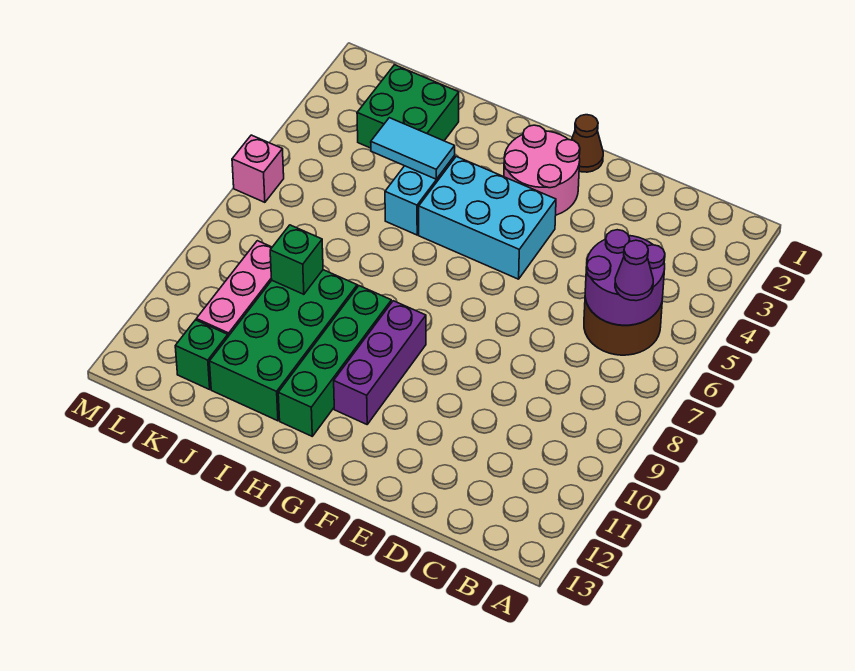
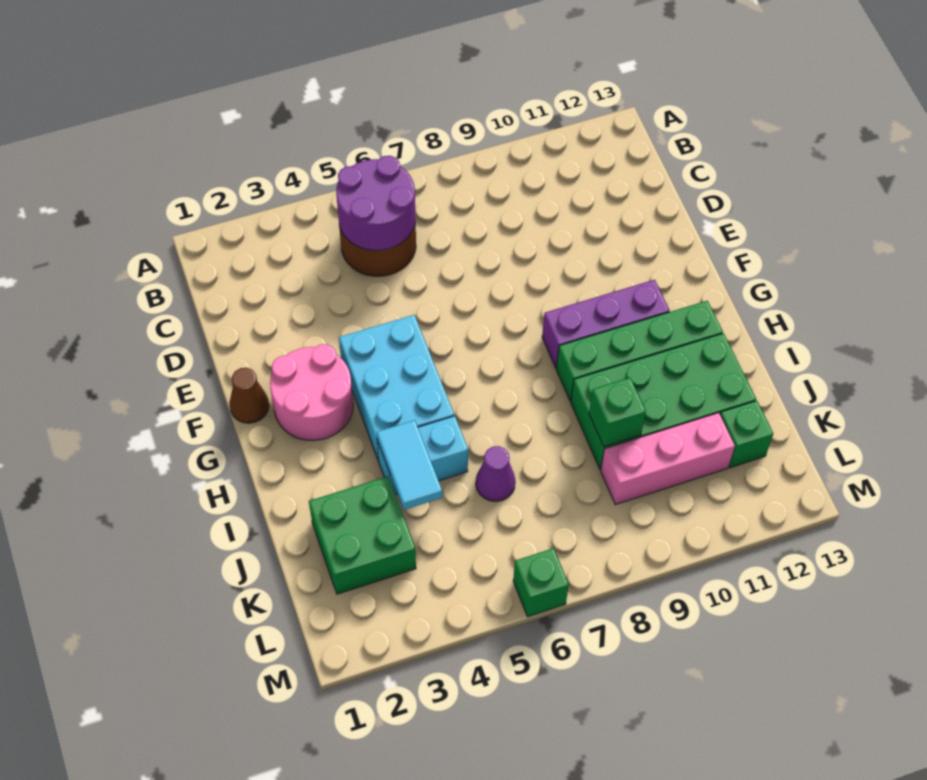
purple 1x1 cone [615,240,653,301] -> purple 1x1 cone moved to [476,446,515,501]
pink 1x1 brick [232,135,284,202] -> green 1x1 brick [513,548,569,617]

